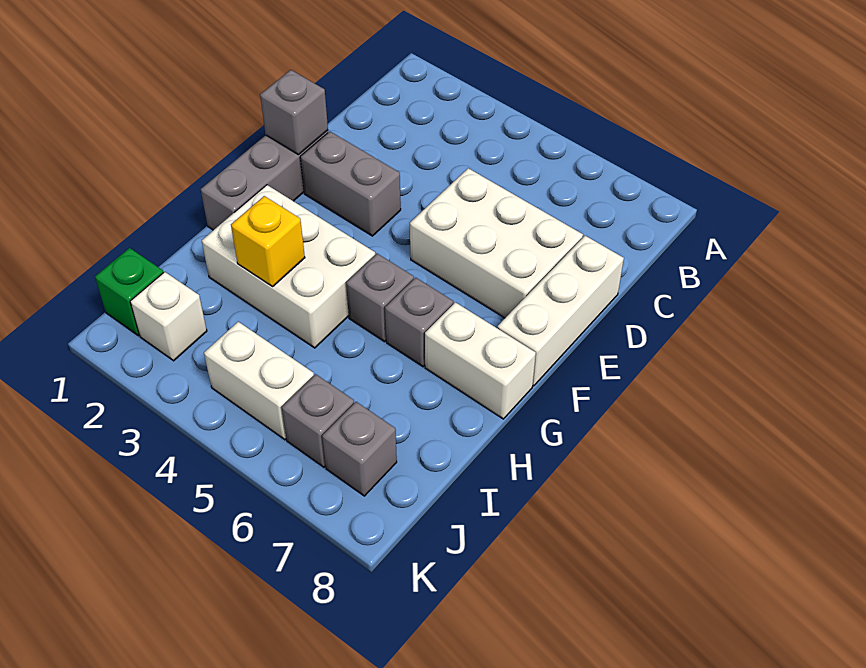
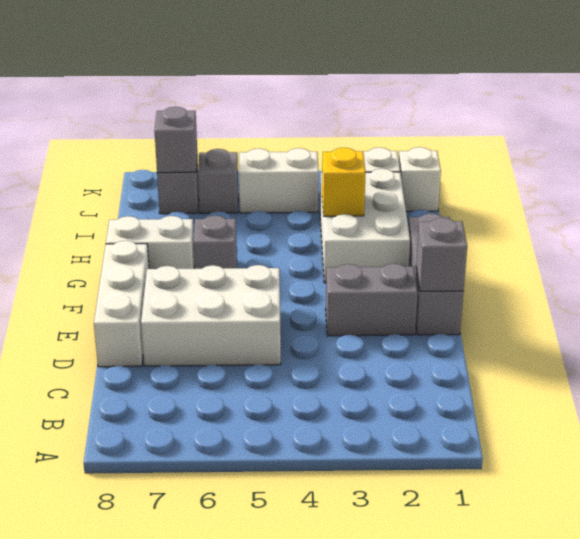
white 2x3 brick [202,185,375,348] -> white 2x3 brick turned to [320,169,410,283]
grey 1x1 brick [346,254,414,342] -> grey 1x1 brick moved to [155,107,197,173]
green 1x1 brick [95,248,164,336] -> white 1x1 brick [399,147,441,211]

